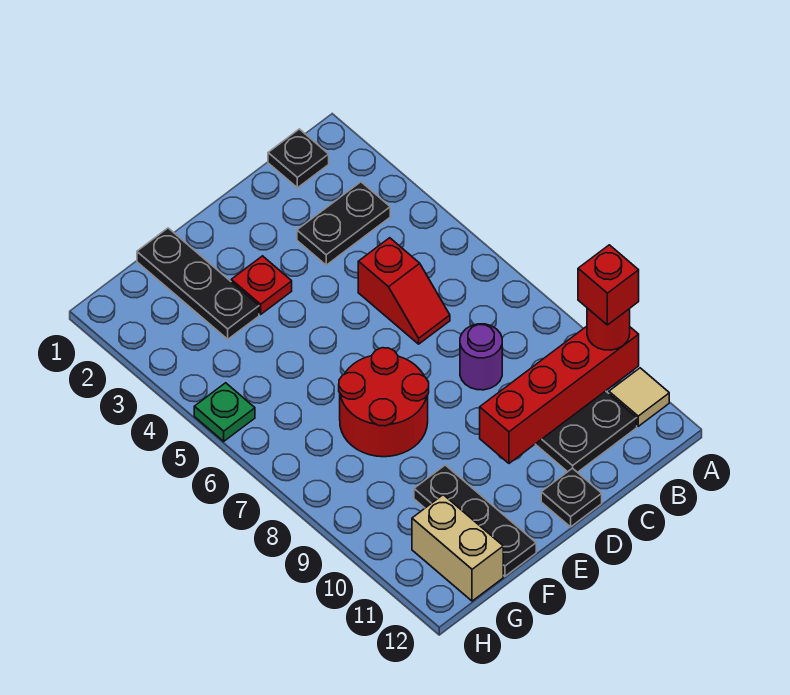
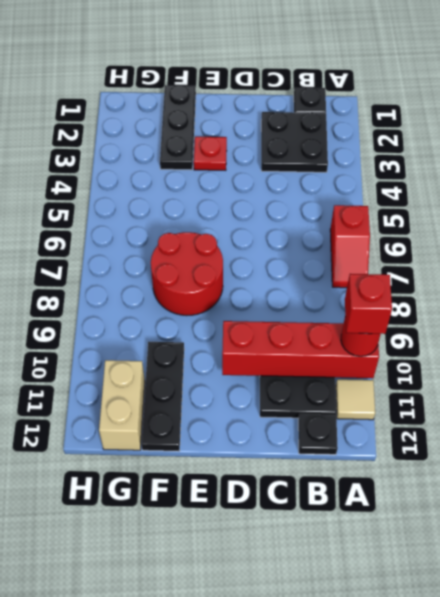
black 1x2 plate [297,182,390,265] -> black 2x2 plate [261,112,328,172]
red 1x2 slope [358,238,450,344] -> red 1x2 slope moved to [330,205,370,288]
purple 1x1 round brick [460,324,502,390] -> none
black 1x1 plate [541,468,602,527] -> black 1x1 plate moved to [298,413,338,455]
green 1x1 plate [194,383,255,441] -> none

